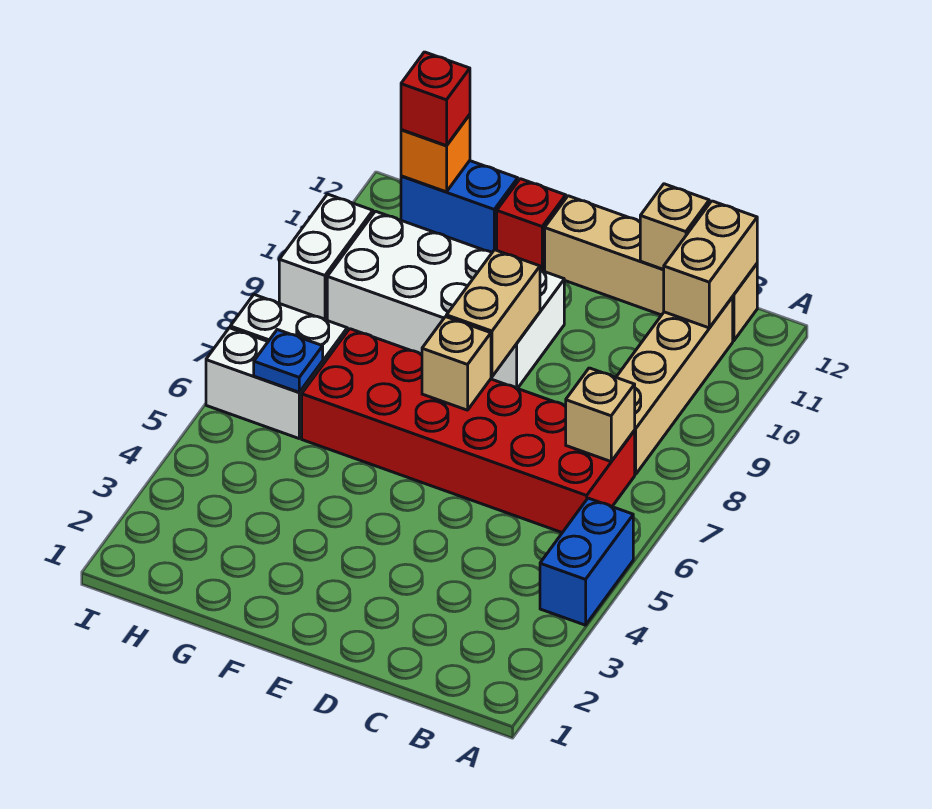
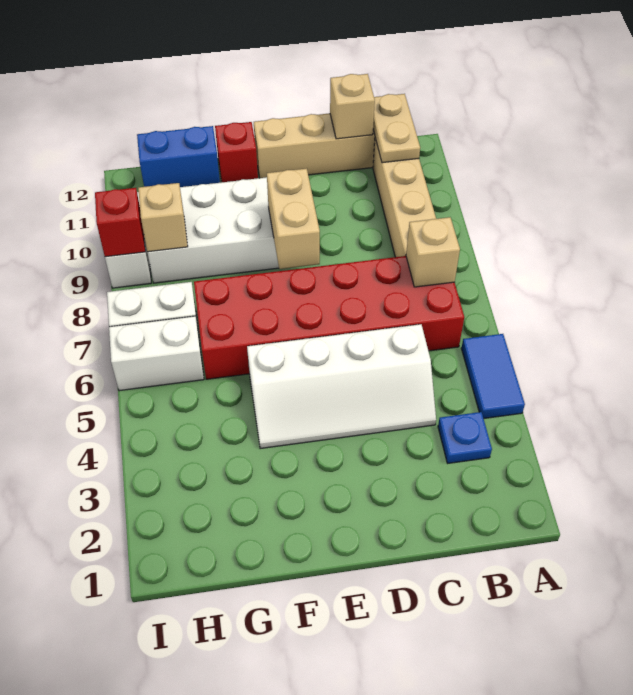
blue 1x2 brick [540,498,633,625] -> blue 1x2 tile [461,334,525,419]
tan 1x2 brick [664,201,757,328] -> tan 1x2 plate [373,94,420,163]
none -> white 2x4 slope [247,324,436,449]
tan 1x1 brick [422,317,491,410] -> tan 1x1 brick moved to [138,183,188,252]
blue 1x1 plate [254,330,323,392] -> blue 1x1 plate moved to [438,412,492,463]
orange 1x1 brick [401,115,470,192] -> none
red 1x1 brick [401,52,470,146] -> red 1x1 brick moved to [95,188,145,257]

